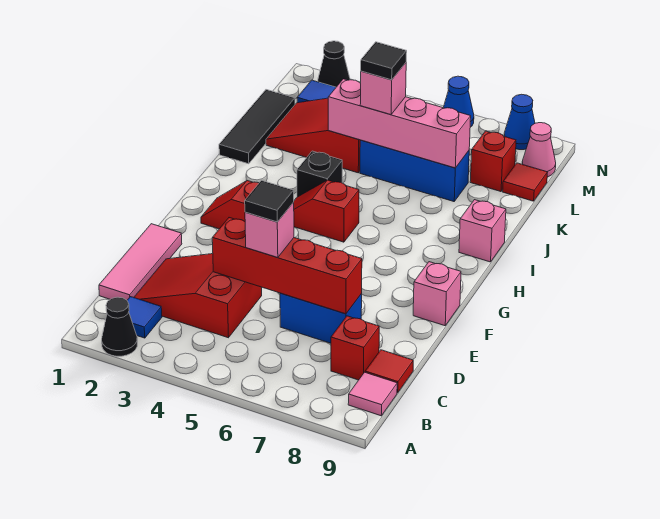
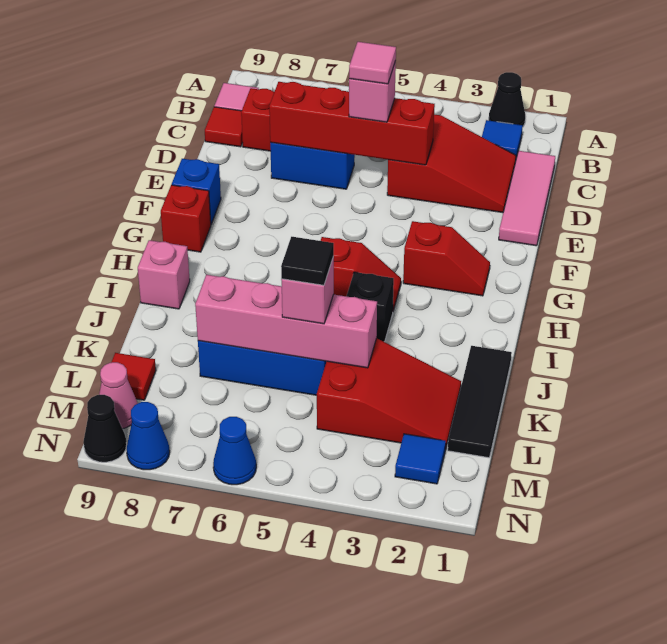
black 1x1 tile [245,180,294,222] -> pink 1x1 tile [349,42,396,84]
pink 1x1 brick [413,262,461,326] -> blue 1x1 brick [172,159,221,224]
red 1x1 brick [470,131,516,192] -> red 1x1 brick moved to [161,185,211,252]
black 1x1 cone [318,41,350,87] -> black 1x1 cone moved to [83,395,127,462]

